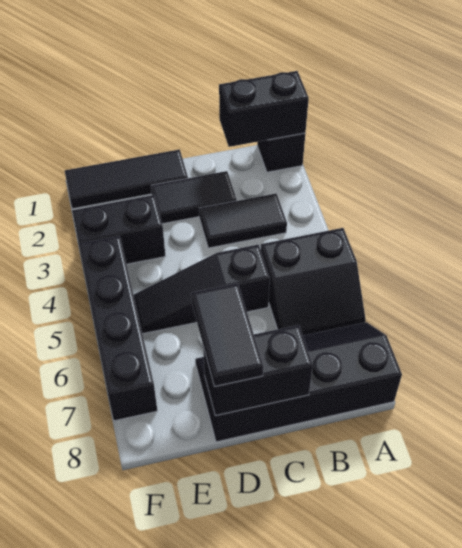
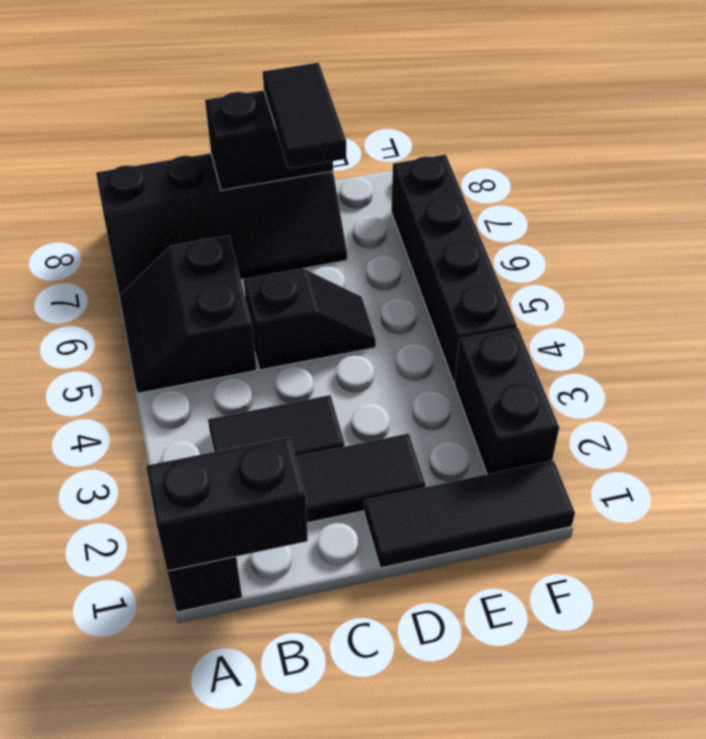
black 2x2 slope [261,228,366,336] -> black 2x2 slope turned to [119,235,256,393]
black 1x3 slope [134,245,270,334] -> black 1x2 slope [244,268,376,370]
black 1x2 brick [72,195,165,264] -> black 1x2 brick turned to [454,328,559,474]

